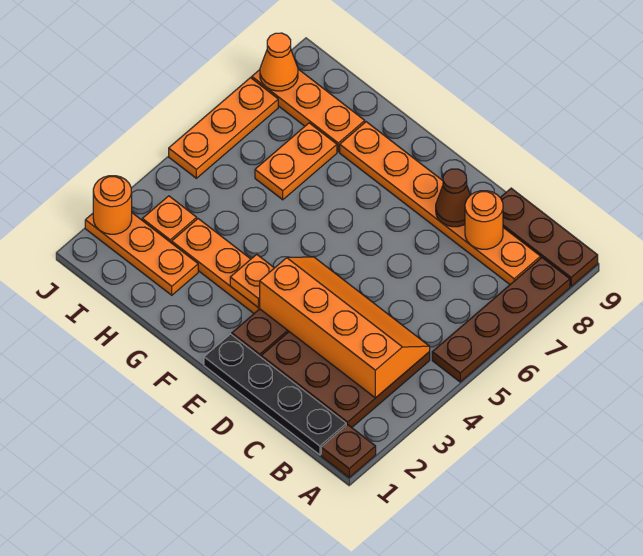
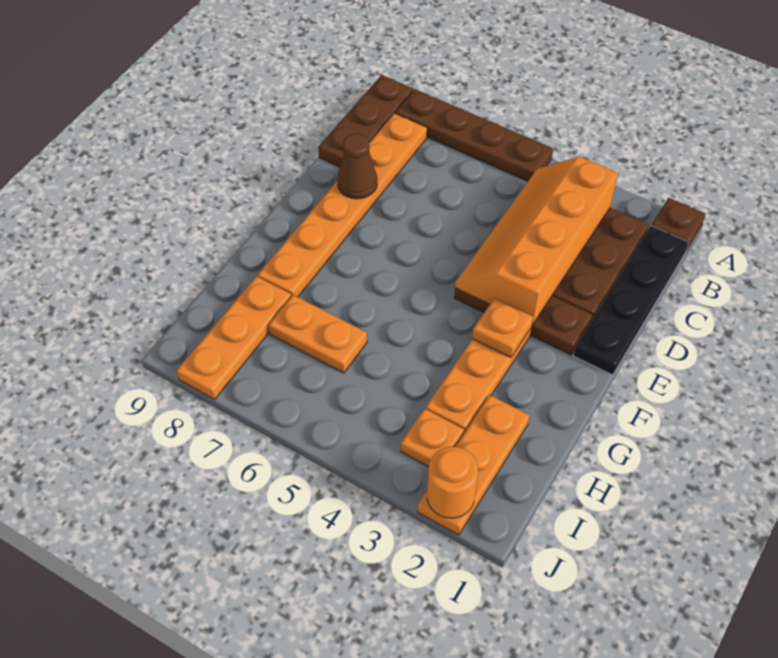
orange 1x1 round brick [465,191,503,249] -> none
orange 1x3 plate [169,78,278,178] -> none
orange 1x1 cone [260,33,298,91] -> none

